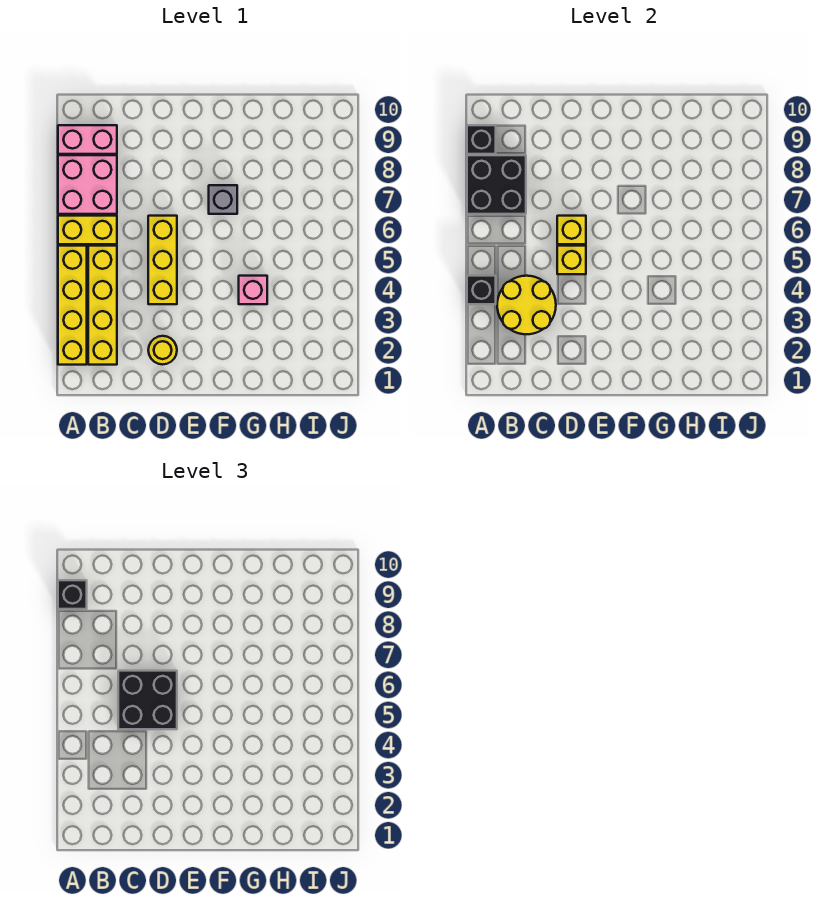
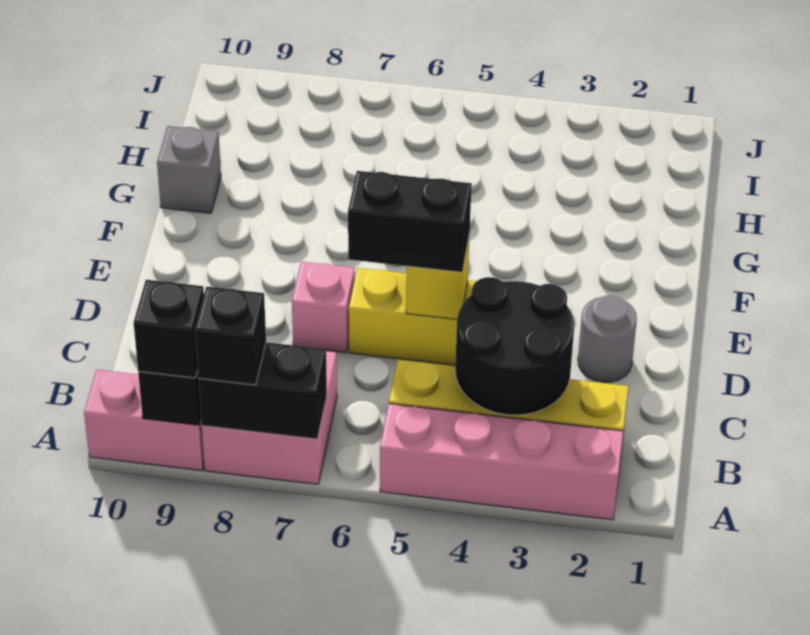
yellow 1x4 brick [58,246,87,365] -> pink 1x4 brick [380,404,623,520]
black 1x1 brick [467,276,496,304] -> black 1x1 brick moved to [195,287,266,385]
yellow 1x2 brick [58,216,117,244] -> none
black 2x2 brick [467,155,526,214] -> black 1x2 brick [198,342,327,439]
pink 1x2 brick [58,125,117,154] -> pink 1x2 brick turned to [84,370,204,471]
yellow 2x2 round brick [497,276,556,334] -> black 2x2 round brick [455,277,574,415]
black 2x2 brick [118,671,177,729] -> black 1x2 brick [348,171,472,272]
yellow 1x1 round brick [148,336,177,365] -> grey 1x1 round brick [578,296,637,382]
yellow 1x1 brick [557,216,586,244] -> none
grey 1x1 brick [209,185,237,214] -> grey 1x1 brick moved to [157,126,221,213]
pink 1x1 brick [239,276,267,304] -> pink 1x1 brick moved to [292,262,355,353]

